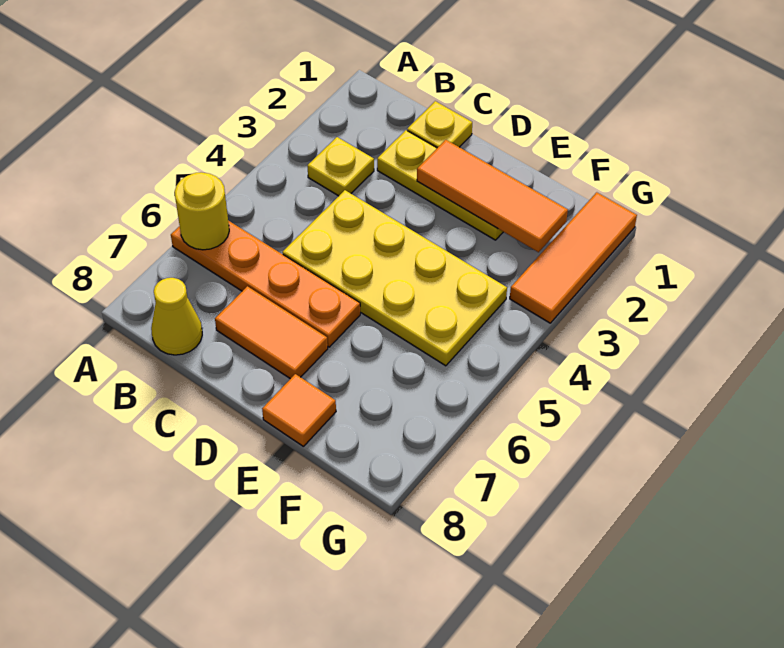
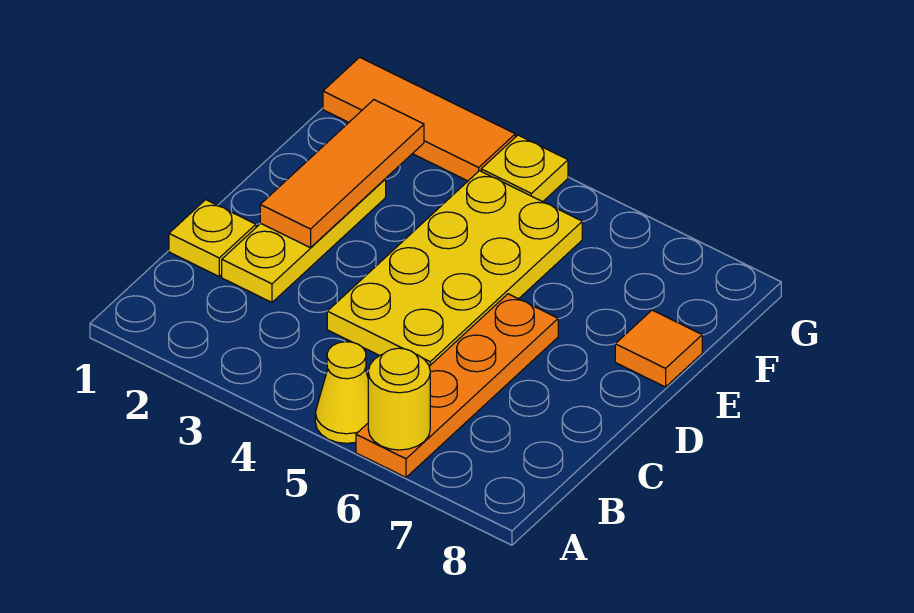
yellow 1x1 plate [307,137,374,196] -> yellow 1x1 plate moved to [481,135,568,202]
yellow 1x1 cone [151,278,202,355] -> yellow 1x1 cone moved to [315,342,368,443]
orange 1x2 tile [215,286,328,379] -> none

